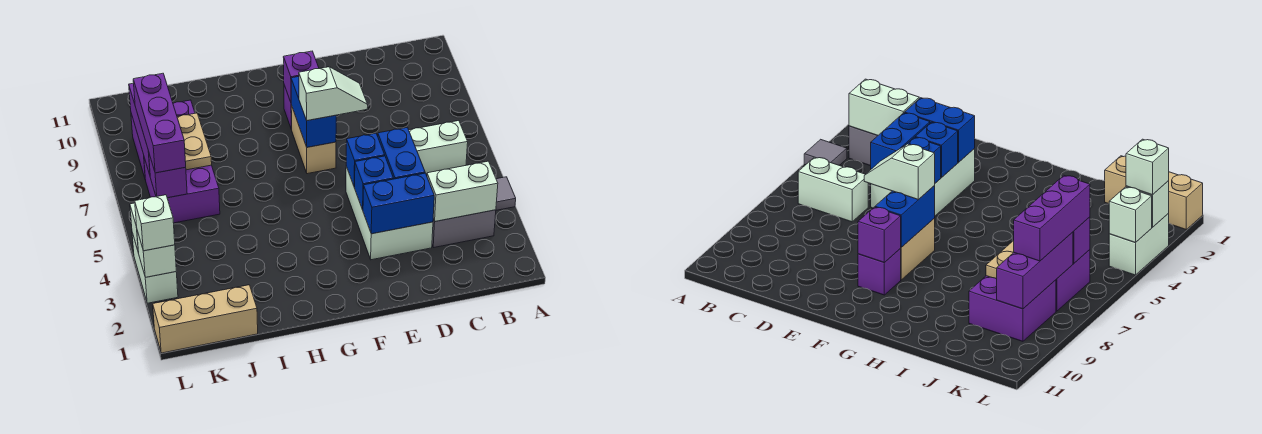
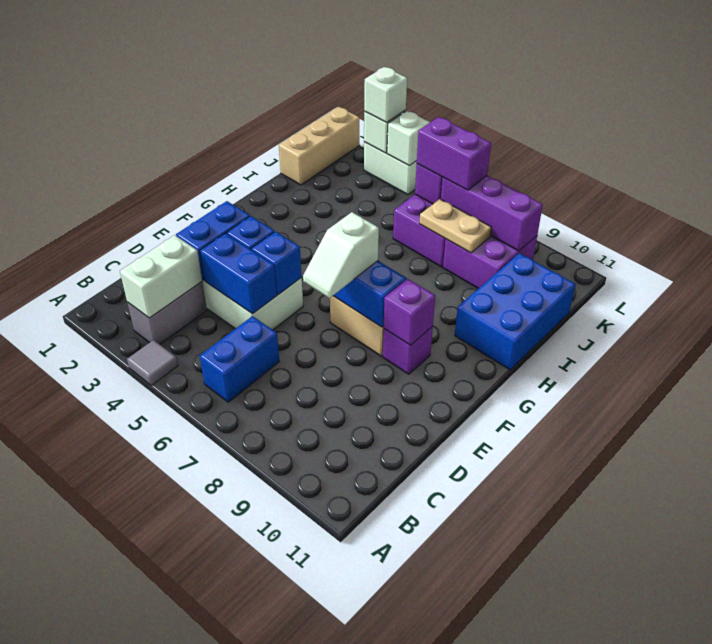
white 1x2 brick [409,121,468,175] -> blue 1x2 brick [200,316,279,402]
none -> blue 2x3 brick [455,253,576,370]
purple 1x3 brick [133,73,186,173] -> purple 1x2 brick [417,117,491,190]

